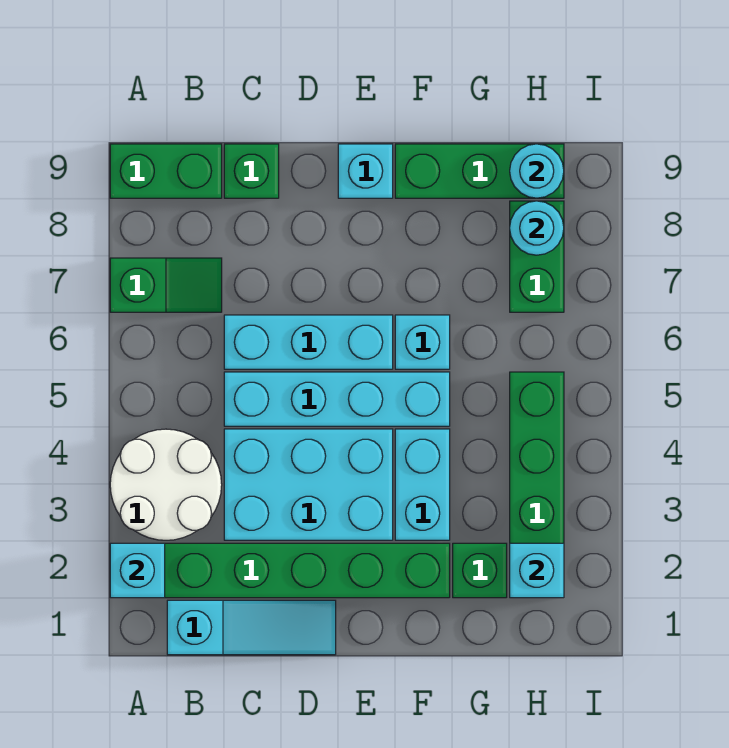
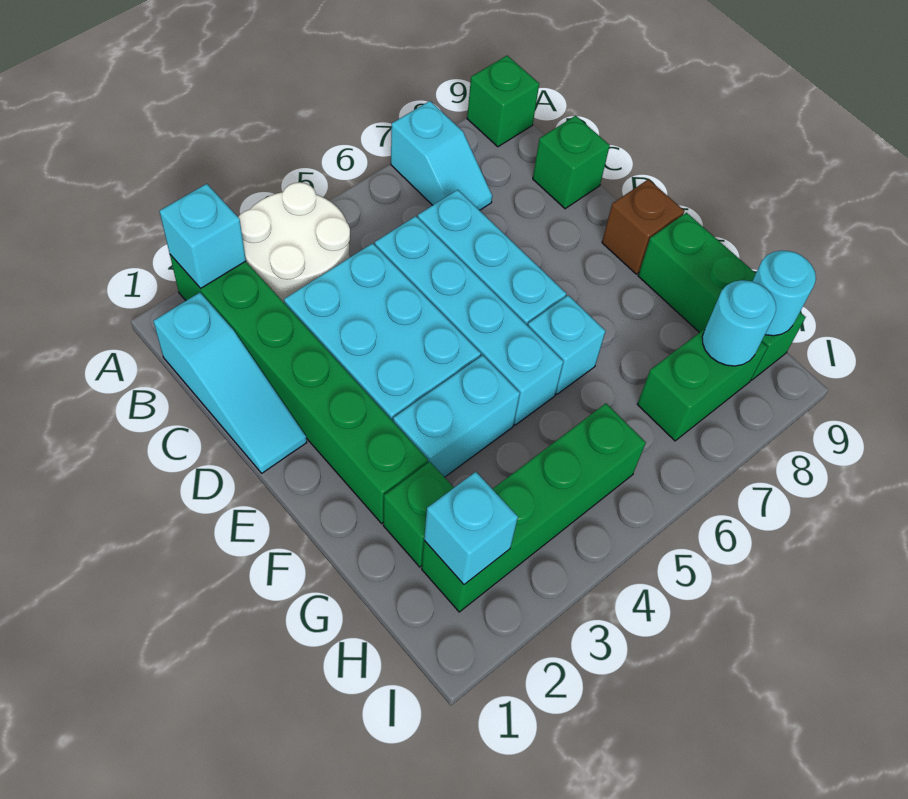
green 1x2 slope [110,258,222,312] -> cyan 1x2 slope [391,101,492,210]
green 1x2 brick [110,144,222,198] -> green 1x1 brick [467,56,539,147]
cyan 1x1 brick [338,144,393,198] -> brown 1x1 brick [602,179,684,274]

